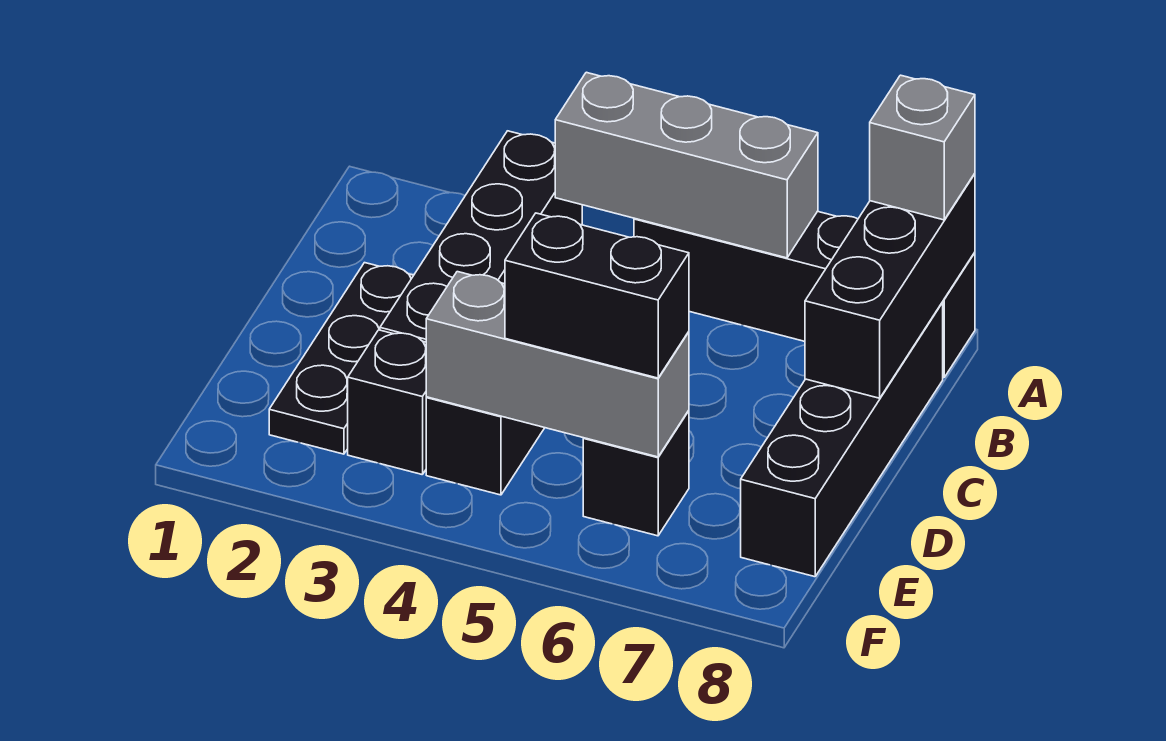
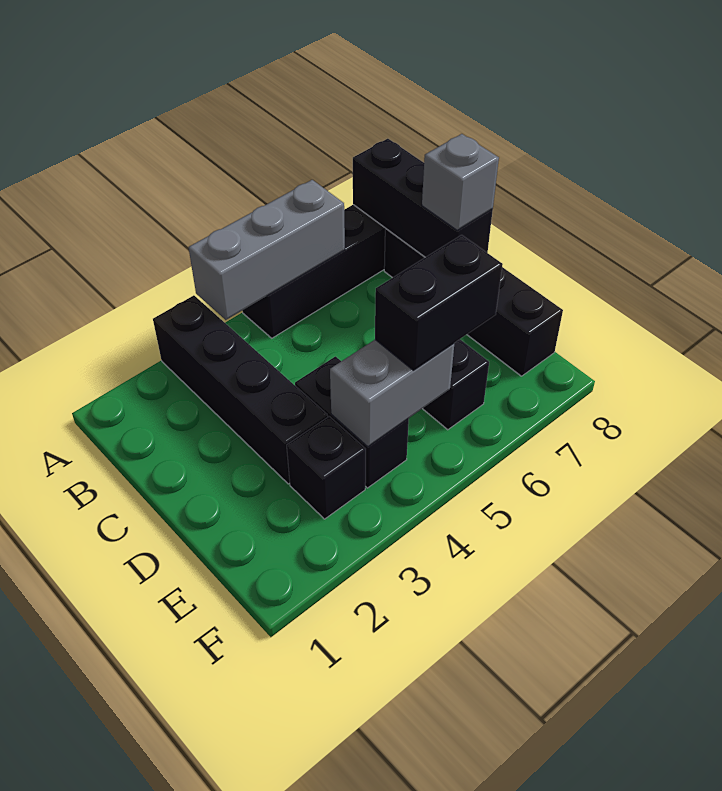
grey 1x1 brick [870,75,975,220] -> grey 1x1 brick moved to [422,134,499,230]
black 1x3 plate [269,263,414,454] -> none
grey 1x3 brick [426,272,689,457] -> grey 1x2 brick [330,340,454,447]

